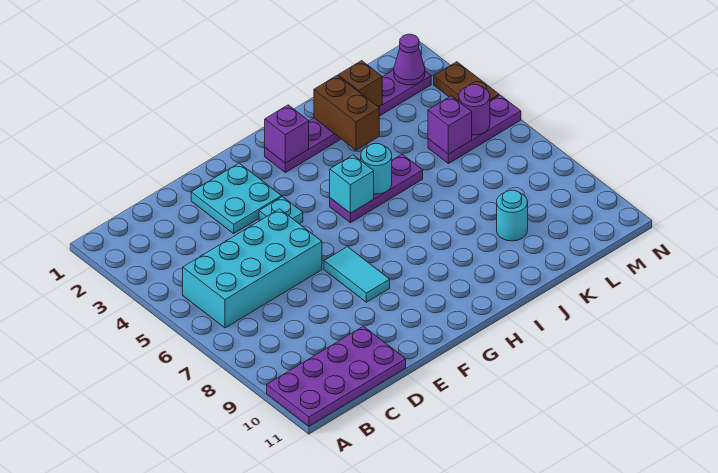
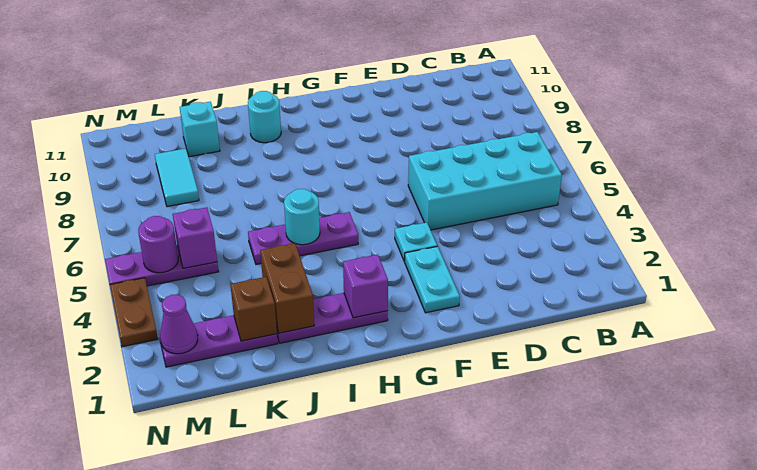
purple 2x4 plate [267,326,406,426] -> none
cyan 2x2 plate [191,163,281,233] -> cyan 1x2 plate [404,246,460,313]
cyan 1x2 tile [324,247,390,302] -> cyan 1x2 tile moved to [155,149,199,207]
cyan 1x1 brick [330,155,374,213] -> cyan 1x1 brick moved to [180,102,220,157]
cyan 1x1 round brick [497,190,528,241] -> cyan 1x1 round brick moved to [248,91,281,143]

